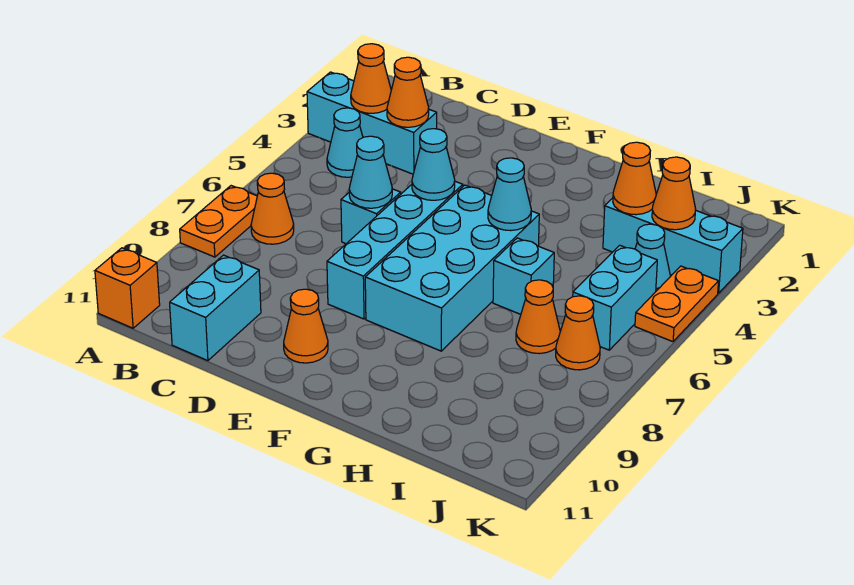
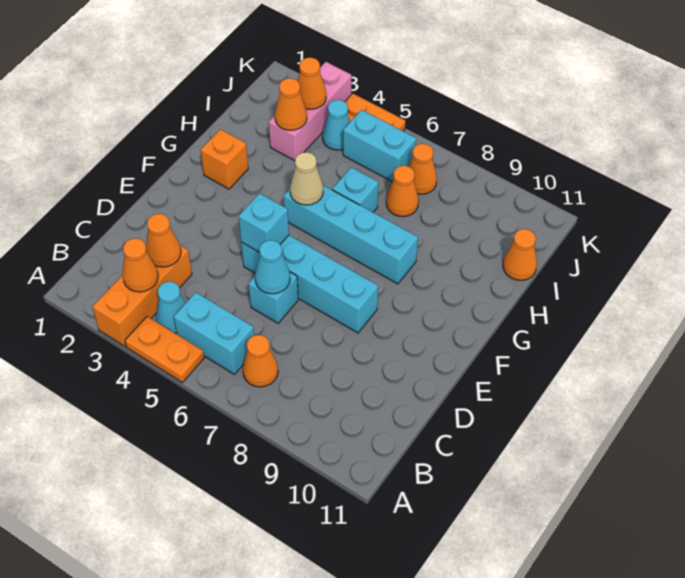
cyan 1x3 brick [307,72,437,174] -> orange 1x3 brick [92,245,192,347]
orange 1x2 plate [180,186,257,257] -> orange 1x2 plate moved to [125,316,204,383]
orange 1x1 brick [95,248,160,328] -> orange 1x1 brick moved to [201,129,248,189]
cyan 1x2 brick [170,255,261,361] -> cyan 1x2 brick moved to [174,292,254,374]
cyan 1x1 cone [412,129,455,200] -> cyan 1x1 brick [239,193,289,252]
orange 1x1 cone [284,289,328,363] -> orange 1x1 cone moved to [503,229,537,280]
cyan 2x4 brick [365,185,539,351] -> cyan 1x4 brick [284,185,418,284]
cyan 1x1 cone [488,158,531,231] -> tan 1x1 cone [290,152,323,205]
cyan 1x3 brick [603,198,743,293] -> pink 1x3 brick [269,62,351,161]

